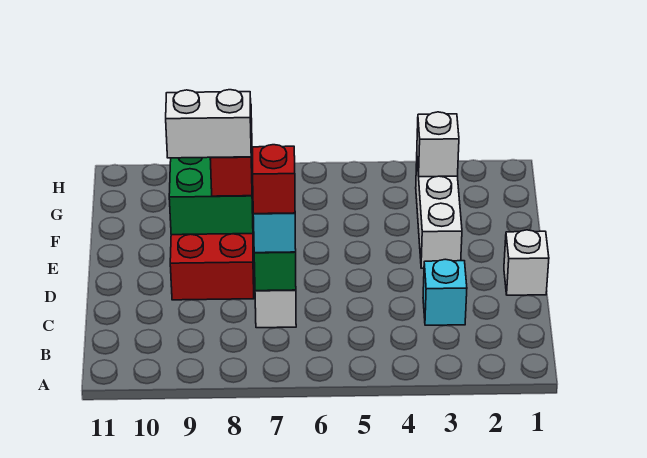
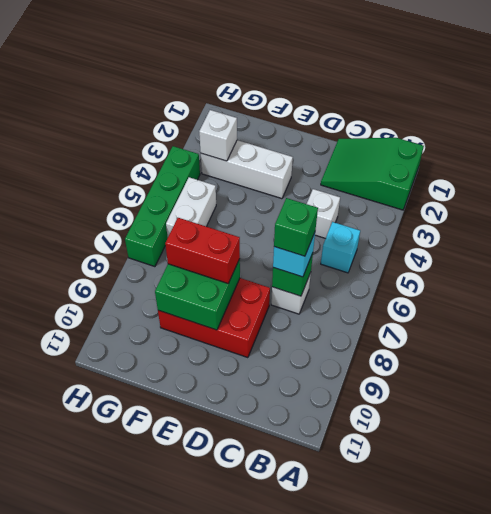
none -> green 2x3 slope [321,138,424,210]
cyan 1x1 brick [423,259,467,325] -> cyan 1x1 brick moved to [321,222,360,273]
red 1x1 brick [252,145,295,214] -> green 1x1 brick [274,198,318,256]
white 1x1 brick [504,230,549,295] -> white 1x1 brick moved to [307,189,340,239]
white 1x2 brick [166,90,251,158] -> white 1x2 brick moved to [166,177,216,237]
none -> green 1x4 brick [125,146,200,267]

